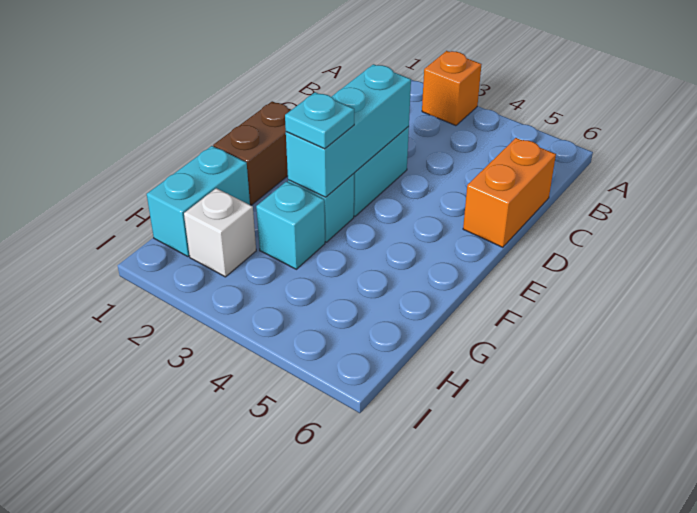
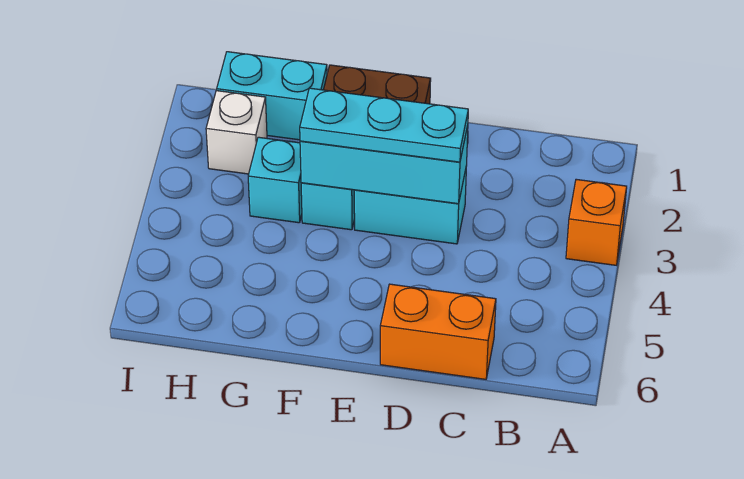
cyan 1x1 plate [285,92,354,149] -> cyan 1x3 plate [300,88,468,162]

